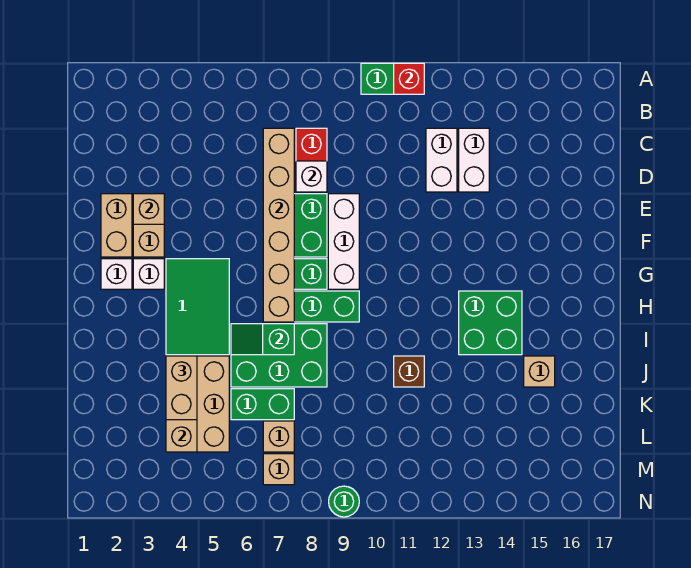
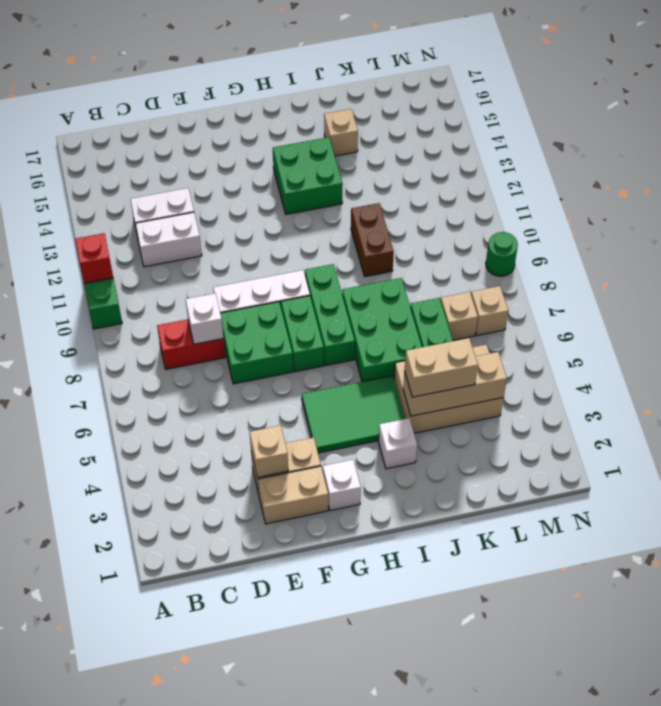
tan 1x6 brick [263,128,294,322] -> none
white 1x1 brick [133,259,164,289] -> white 1x1 brick moved to [378,418,417,469]
green 1x2 slope [231,324,294,355] -> none
brown 1x1 brick [394,356,424,387] -> brown 1x2 brick [351,203,394,277]

